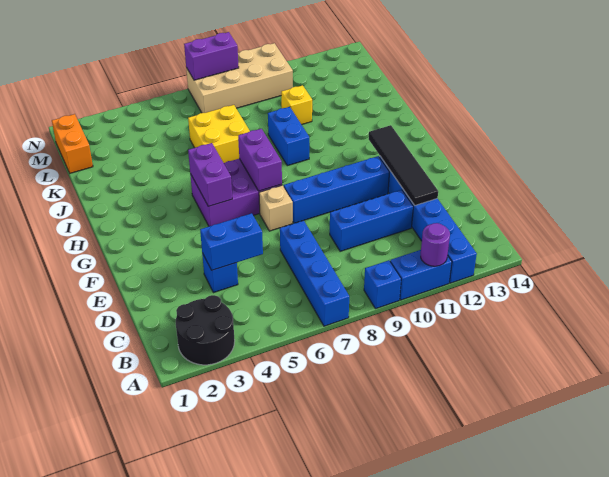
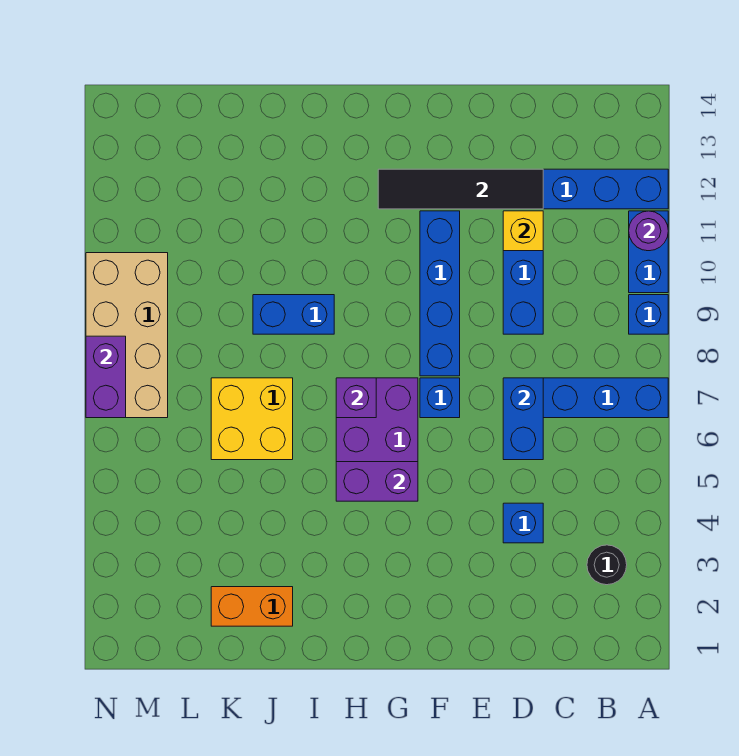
black 2x2 round brick [176,295,235,365] -> black 1x1 round brick [587,545,627,585]
blue 1x2 brick [200,213,263,270] -> blue 1x2 brick moved to [503,378,543,460]
tan 1x1 brick [259,185,293,231] -> blue 1x1 brick [420,378,460,418]
purple 1x2 brick [238,129,282,191] -> purple 1x1 brick [336,378,376,418]
yellow 1x1 brick [281,85,312,125] -> yellow 1x1 brick moved to [503,211,543,251]
orange 1x2 brick [52,114,93,173] -> orange 1x2 brick moved to [211,587,293,626]

